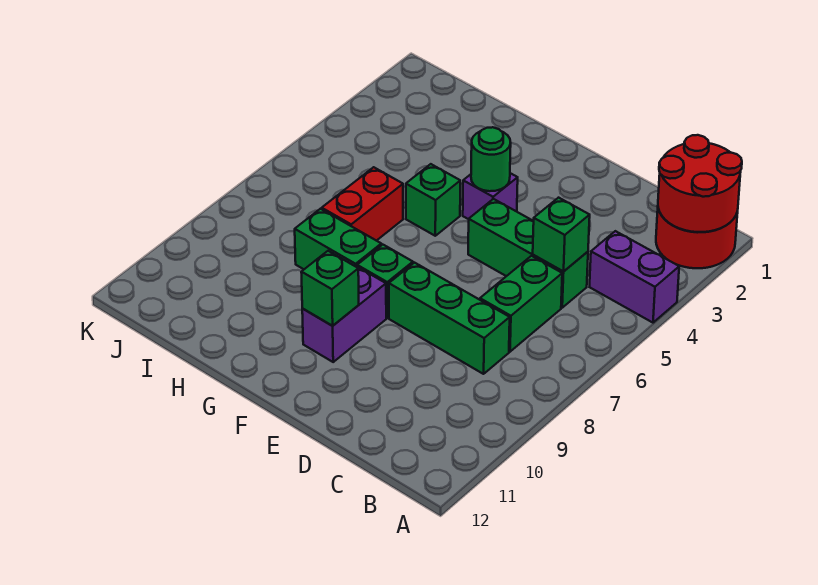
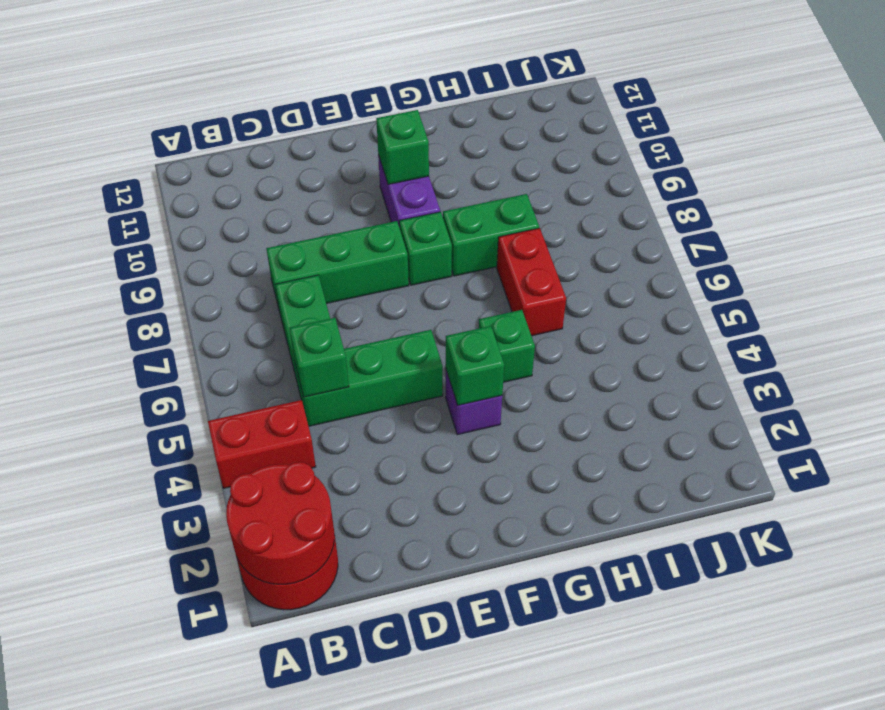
purple 1x2 brick [590,231,679,323] -> red 1x2 brick [208,400,316,488]
green 1x1 round brick [471,127,511,191] -> green 1x1 brick [446,326,504,405]

